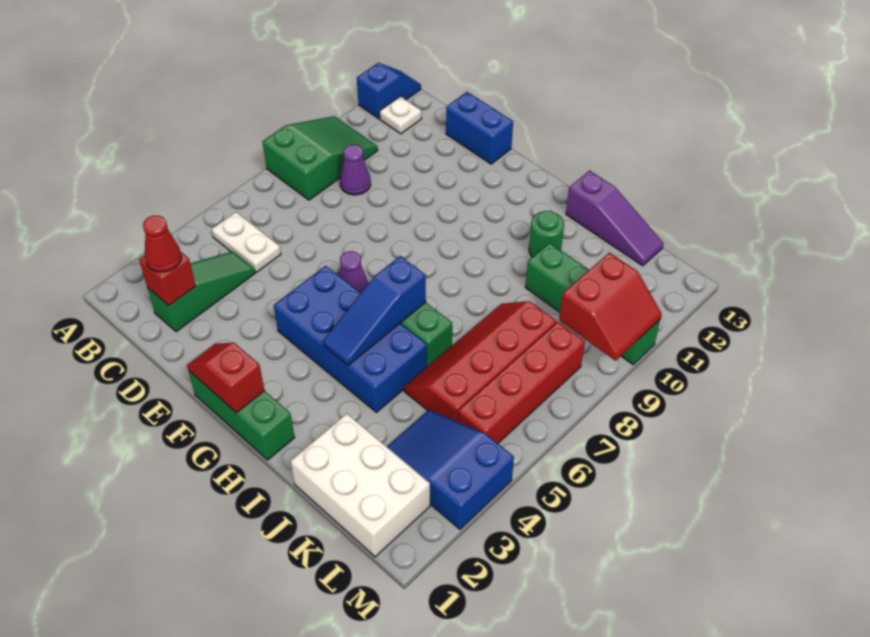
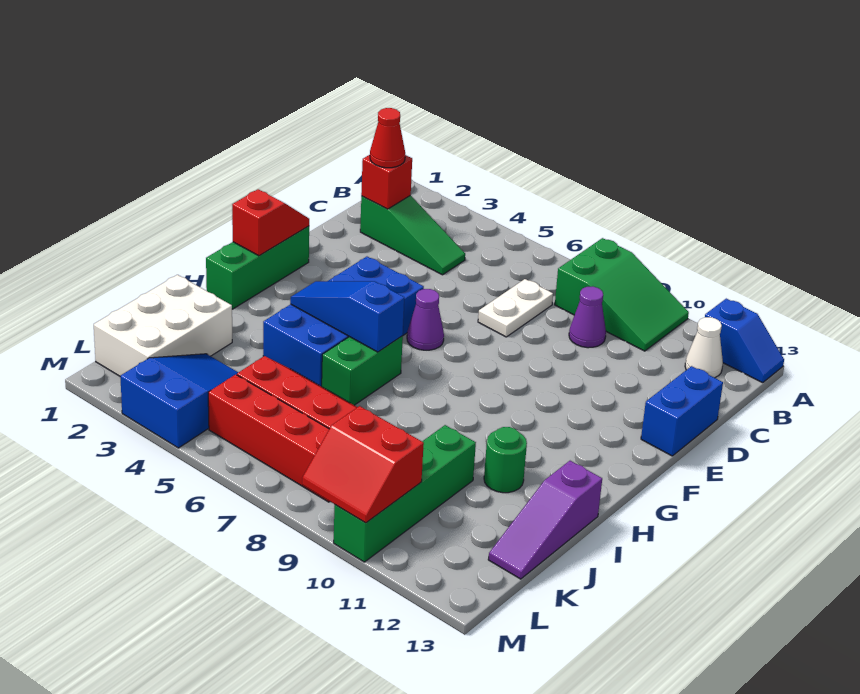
white 1x2 plate [212,212,281,272] -> white 1x2 plate moved to [478,279,553,337]
white 1x1 plate [380,96,422,134] -> white 1x1 cone [685,317,723,378]

